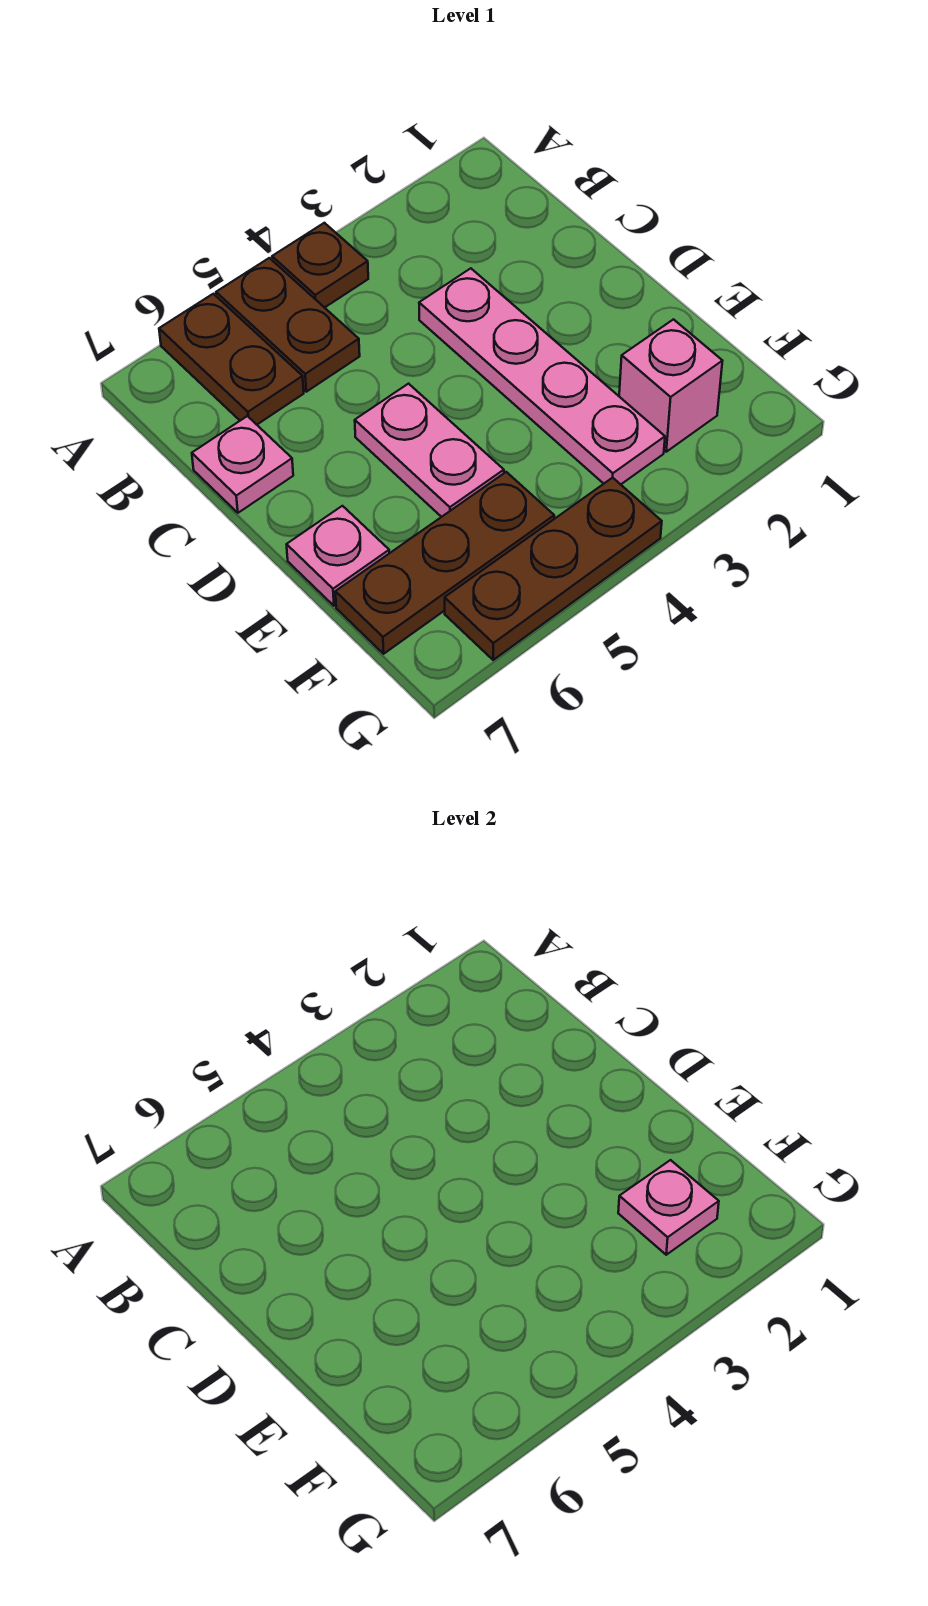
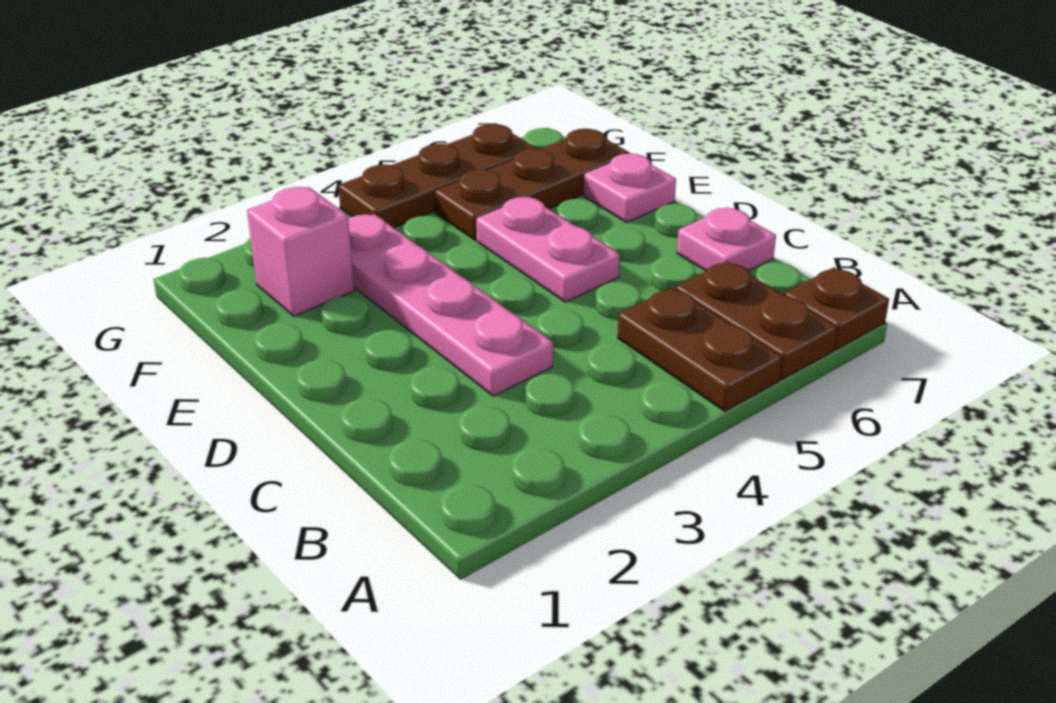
brown 1x1 plate [272,223,368,308] -> brown 1x1 plate moved to [784,267,889,350]
pink 1x1 plate [618,1160,719,1255] -> none

